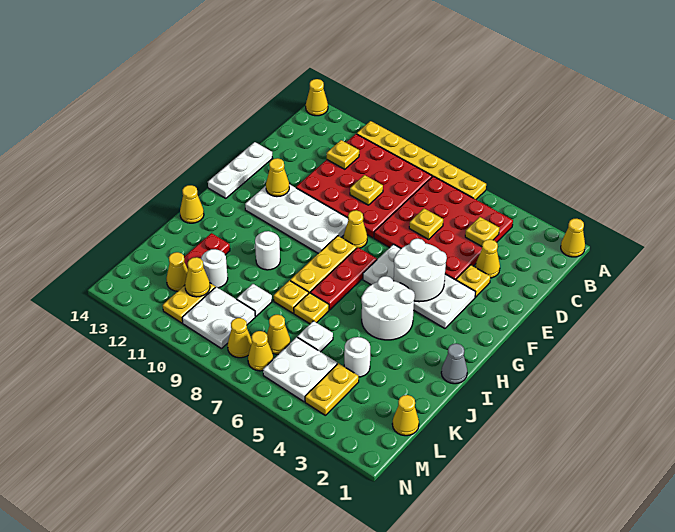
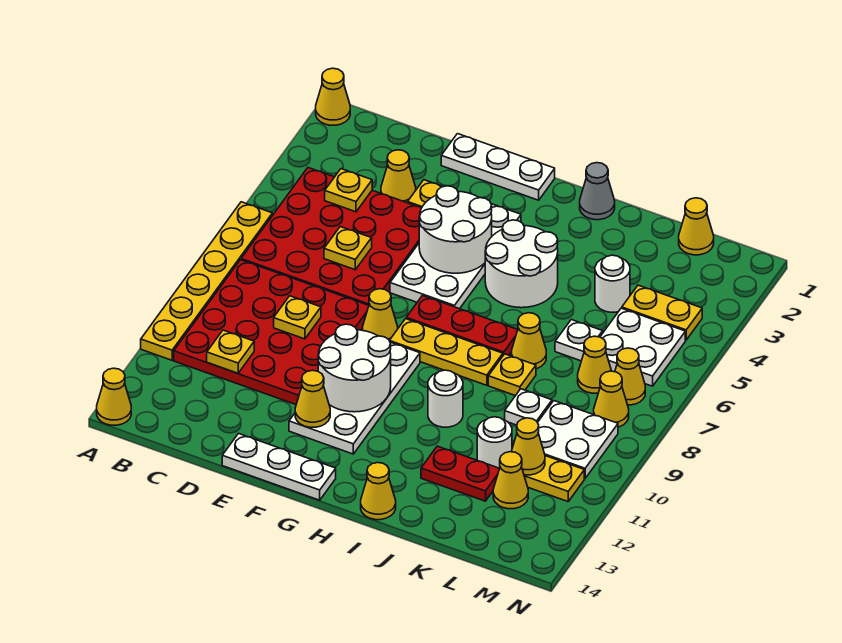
none -> white 1x3 plate [441,134,555,200]
none -> white 2x2 round brick [318,324,391,412]
yellow 1x1 plate [294,293,329,324] -> yellow 1x1 cone [512,313,546,369]

